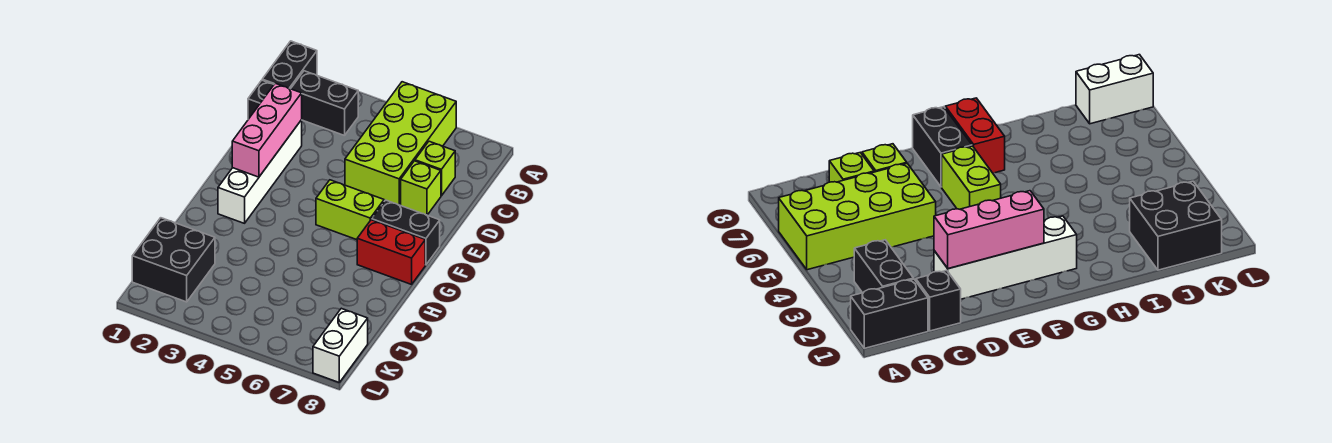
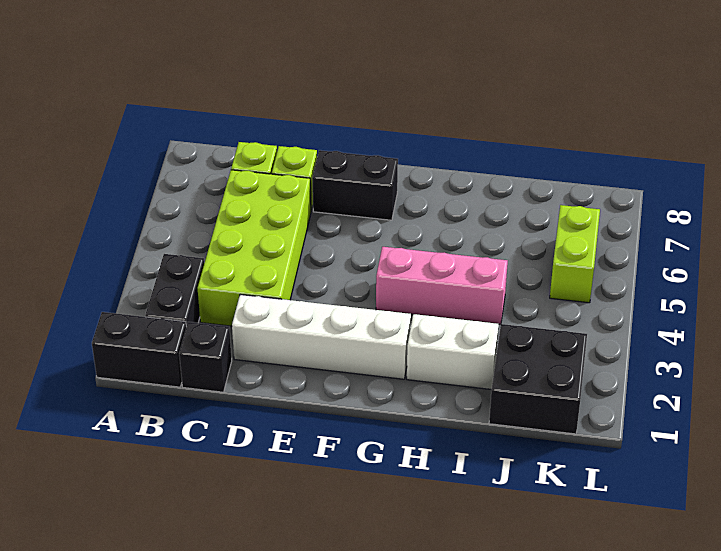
lime 2x4 brick [345,82,456,205] -> lime 2x4 brick turned to [198,170,311,326]
pink 1x3 brick [232,83,302,177] -> pink 1x3 brick moved to [376,247,508,325]
lime 1x2 brick [316,180,384,240] -> lime 1x2 brick moved to [550,205,600,303]
black 1x2 brick [372,200,440,265] -> black 1x2 brick turned to [312,150,398,220]
red 1x2 brick [357,220,425,284] -> none
white 1x2 brick [313,308,368,382] -> white 1x2 brick moved to [407,314,499,390]

